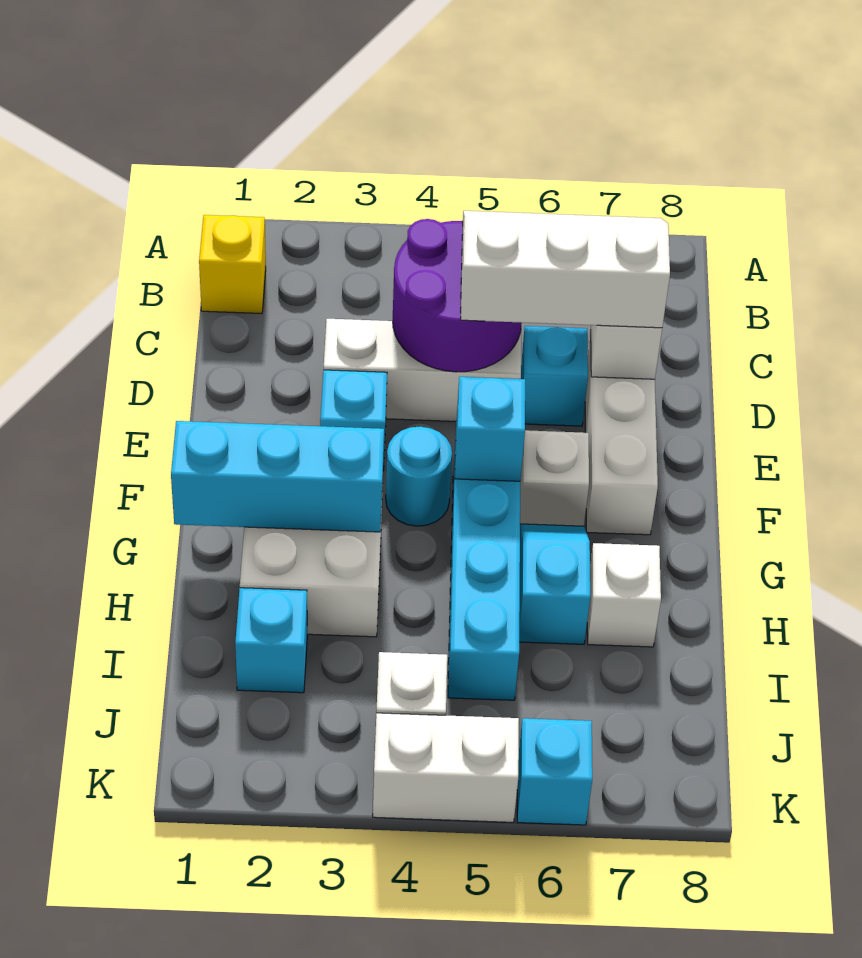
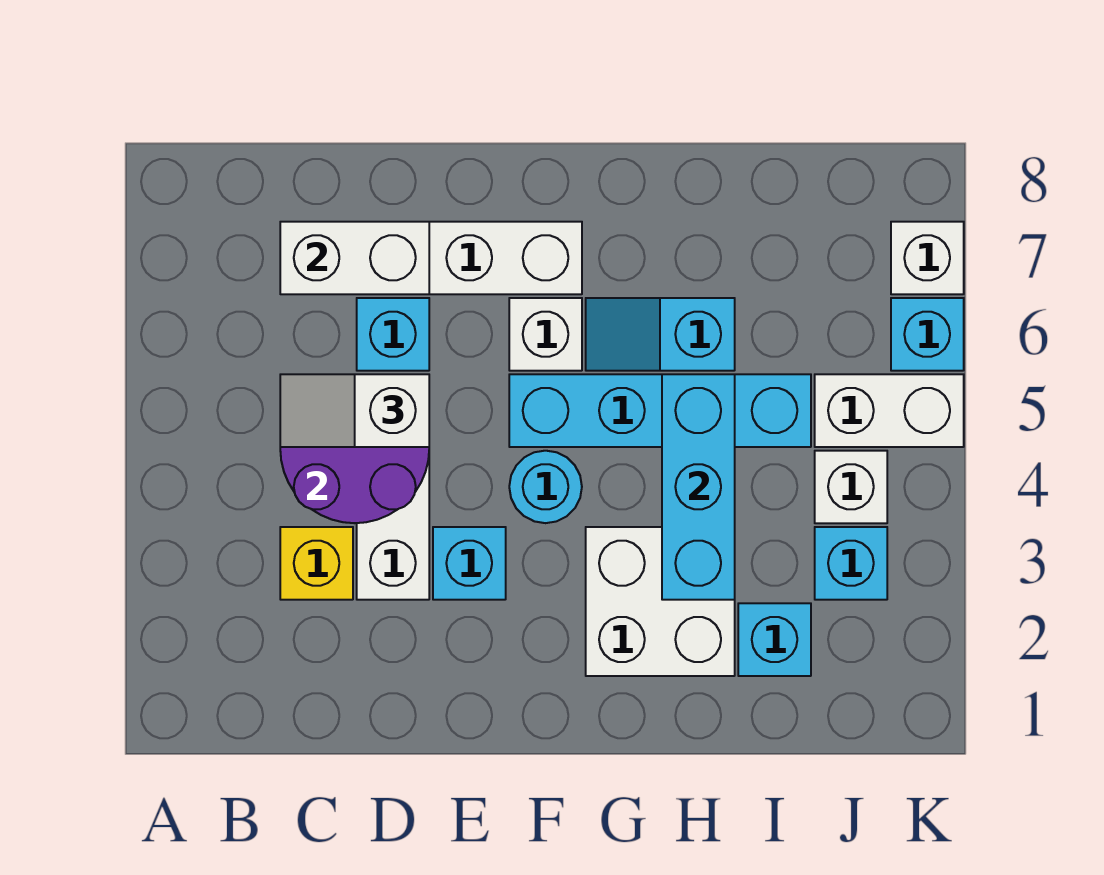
yellow 1x1 brick [199,215,266,313] -> yellow 1x1 brick moved to [280,527,353,600]
white 2x3 slope [461,211,670,328] -> white 1x2 slope [280,374,429,447]
cyan 1x1 brick [455,377,525,481] -> cyan 1x1 brick moved to [815,527,887,600]
cyan 1x3 brick [171,421,384,532] -> cyan 1x3 brick moved to [662,374,735,600]
white 1x1 brick [587,543,661,647] -> white 1x1 brick moved to [891,222,964,294]
white 1x2 brick [373,713,519,822] -> white 1x2 brick turned to [815,374,964,447]

